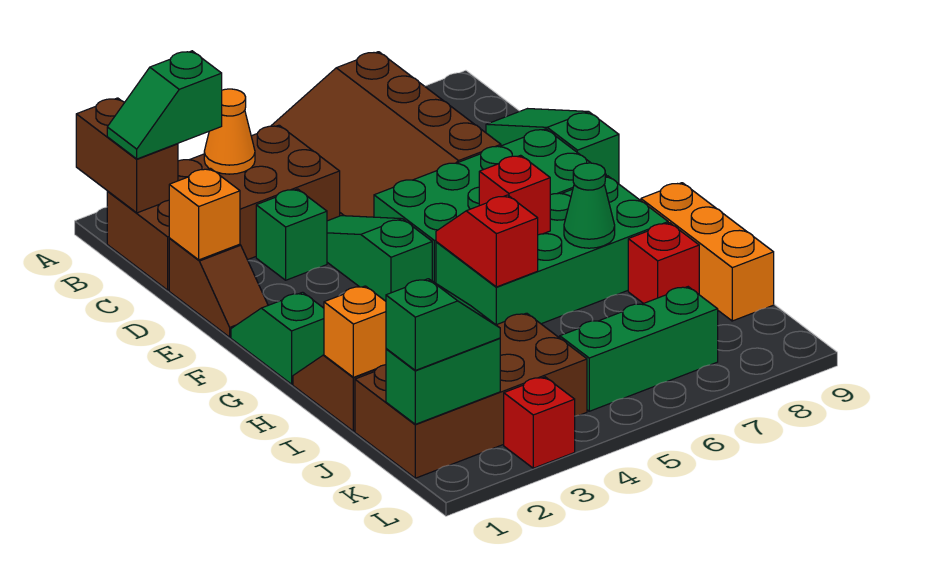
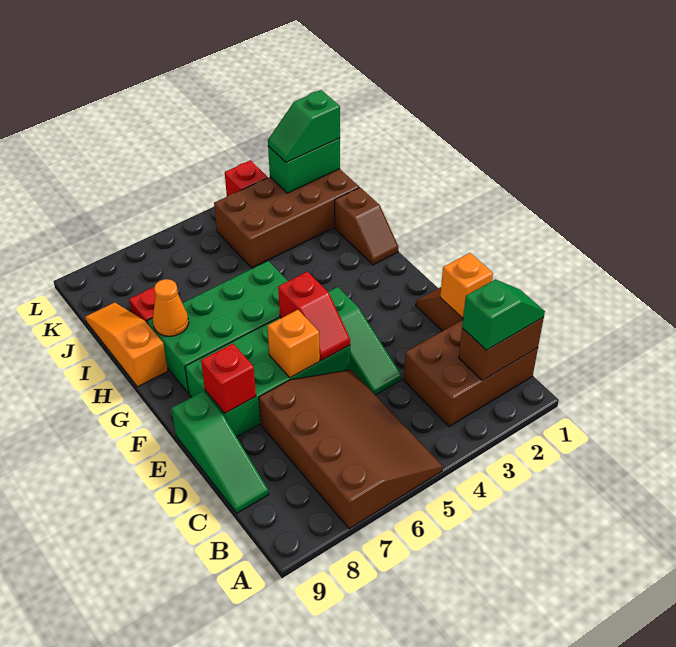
brown 1x2 brick [76,98,178,213] -> brown 1x2 brick turned to [459,318,544,380]
brown 2x4 brick [107,125,340,290] -> brown 2x3 brick [404,320,538,426]
orange 1x1 cone [204,89,255,174] -> orange 1x1 cone moved to [153,279,189,336]
green 1x1 brick [256,189,327,280] -> none
green 1x2 slope [231,292,324,384] -> none
red 1x2 slope [436,195,538,287] -> red 1x2 slope moved to [278,272,350,361]
red 1x1 brick [479,155,550,235] -> red 1x1 brick moved to [201,344,256,413]
green 1x1 cone [564,163,615,248] -> none
orange 1x3 brick [641,183,774,321] -> orange 1x3 slope [85,303,168,387]
orange 1x1 brick [324,286,386,377] -> orange 1x1 brick moved to [268,310,320,378]
green 1x3 brick [560,287,718,411] -> none

